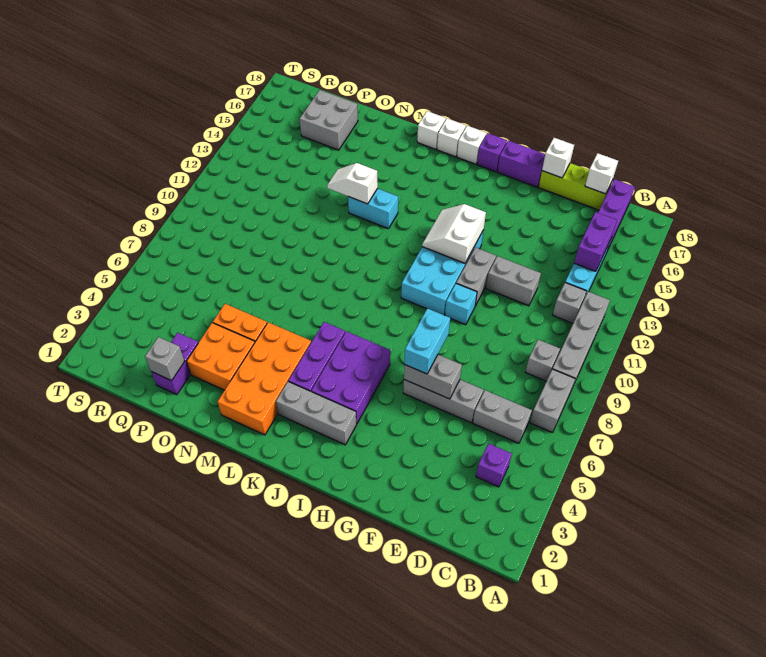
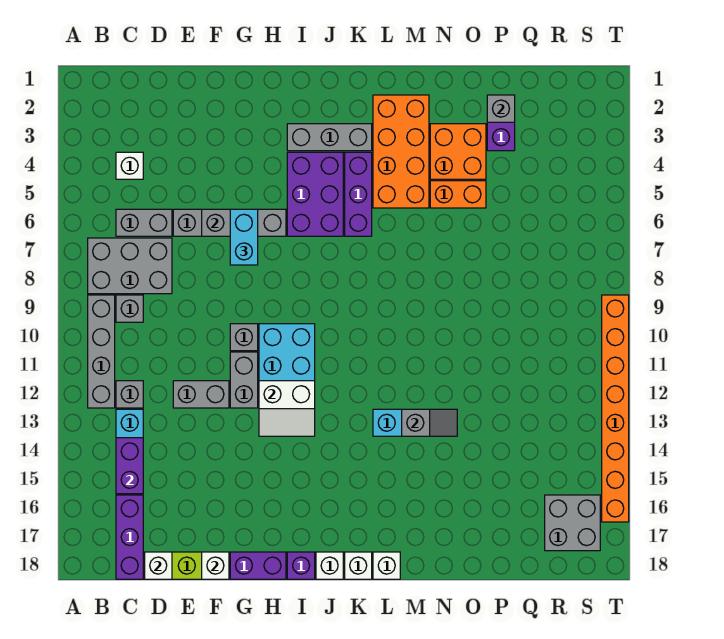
grey 1x2 brick [530,369,575,433] -> grey 2x3 brick [88,238,172,294]
purple 1x1 brick [476,443,512,487] -> white 1x1 brick [116,152,143,179]
grey 1x3 brick [403,380,483,423] -> grey 1x4 brick [173,209,286,236]
cyan 1x1 brick [445,284,477,325] -> grey 1x1 brick [230,324,258,351]
white 2x2 slope [422,204,486,263] -> white 2x2 slope turned to [259,381,315,436]
white 1x2 slope [327,163,378,204] -> grey 1x2 slope [402,409,457,436]
grey 2x2 brick [300,90,358,150] -> grey 2x2 brick moved to [545,495,600,551]
none -> orange 1x8 brick [602,295,629,522]

